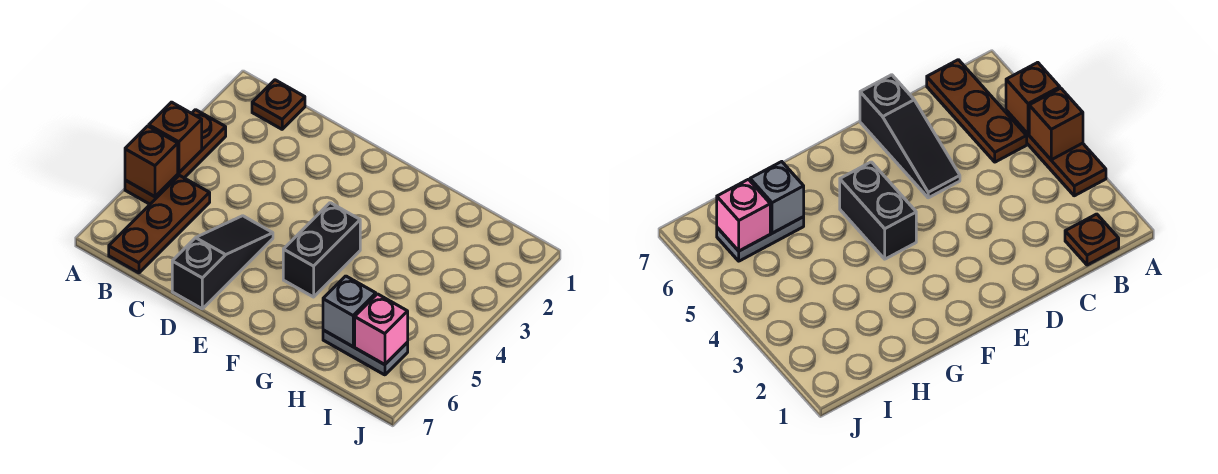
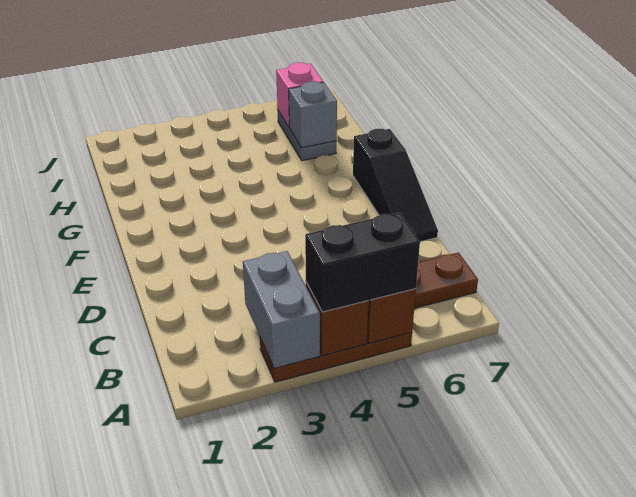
none -> grey 1x2 brick [243,251,320,368]
brown 1x1 plate [252,80,305,129] -> none
black 1x3 slope [172,216,273,309] -> black 1x3 slope turned to [353,129,438,242]
black 1x2 brick [283,203,360,297] -> black 1x2 brick moved to [305,213,420,312]

